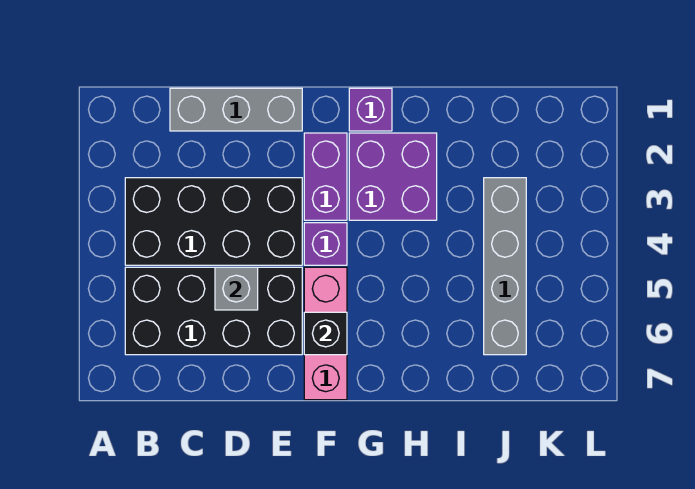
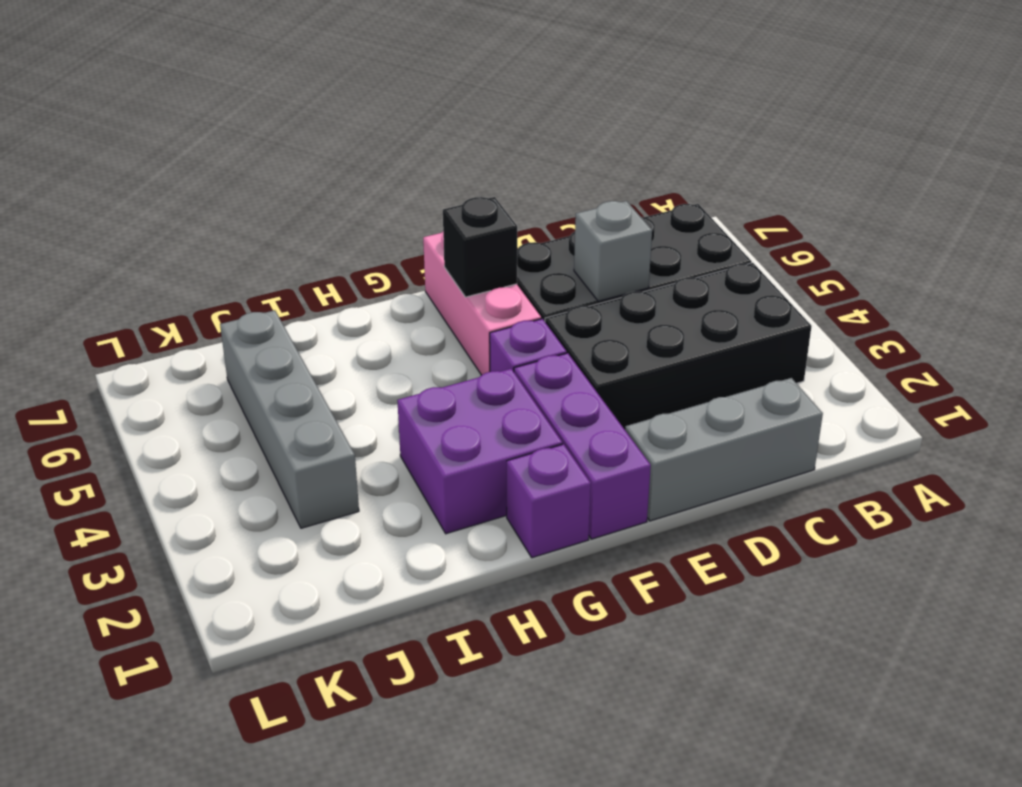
purple 1x2 brick [304,133,347,220] -> purple 1x3 brick [514,353,651,539]

